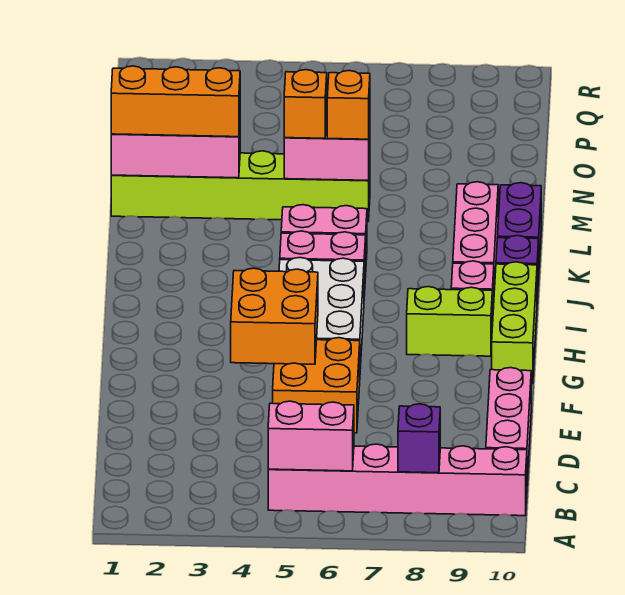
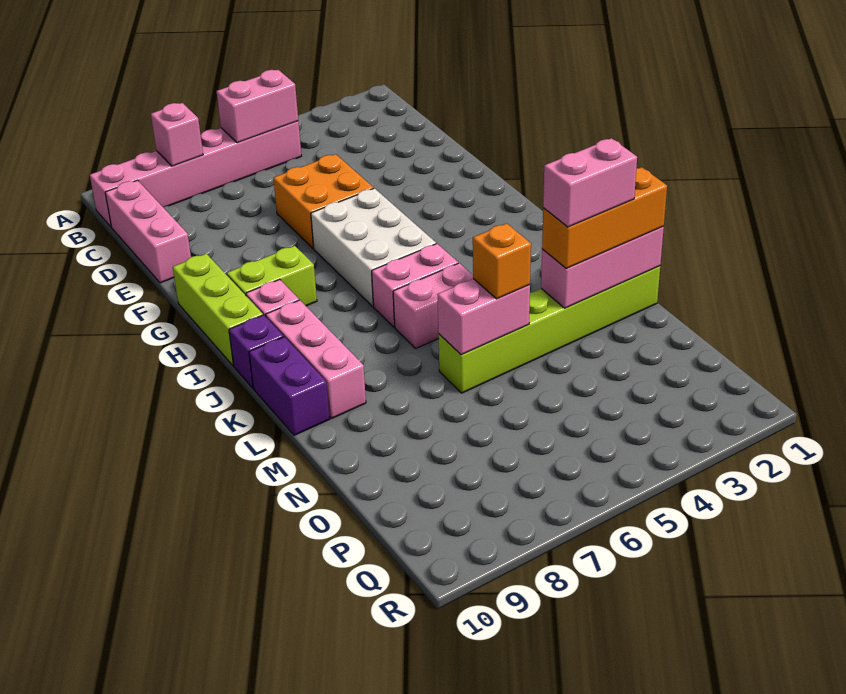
purple 1x1 brick [398,404,440,473] -> pink 1x1 brick [151,103,203,166]
orange 2x2 brick [231,268,318,364] -> none
none -> pink 1x2 brick [543,138,637,227]
orange 1x1 brick [327,71,370,139] -> none

